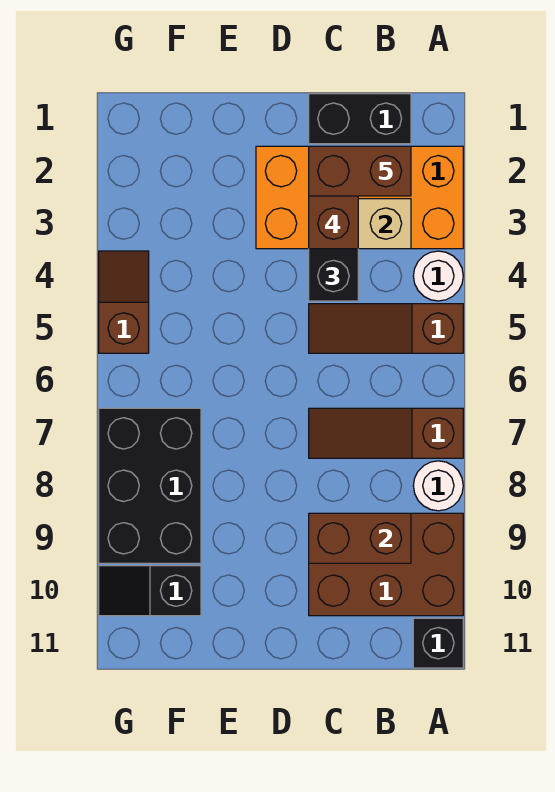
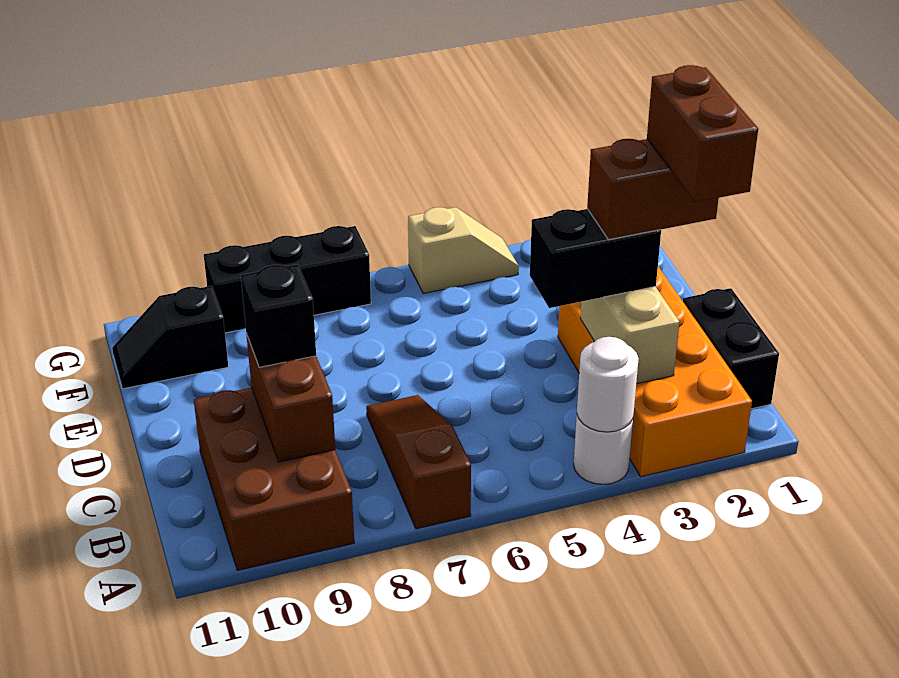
brown 1x3 slope [309,304,463,353] -> none
white 1x1 round brick [413,461,463,511] -> white 1x1 round brick moved to [577,337,639,432]
black 1x1 brick [413,618,463,668] -> black 1x1 brick moved to [241,264,316,367]
black 2x3 brick [99,408,201,563] -> black 1x3 brick [204,226,371,333]
black 1x2 slope [99,566,201,616] -> black 1x2 slope turned to [112,286,228,389]
brown 1x2 slope [99,251,149,353] -> tan 1x2 slope [408,207,519,293]

